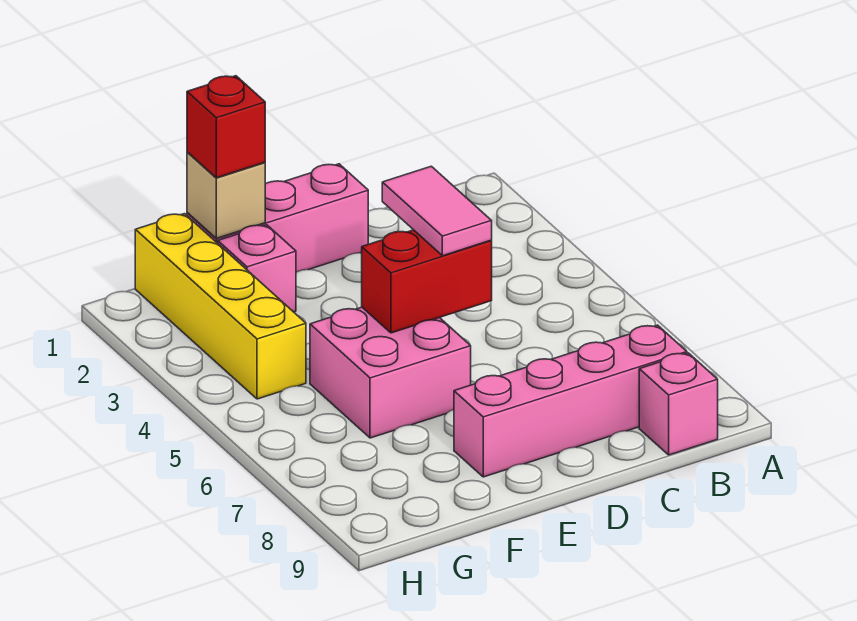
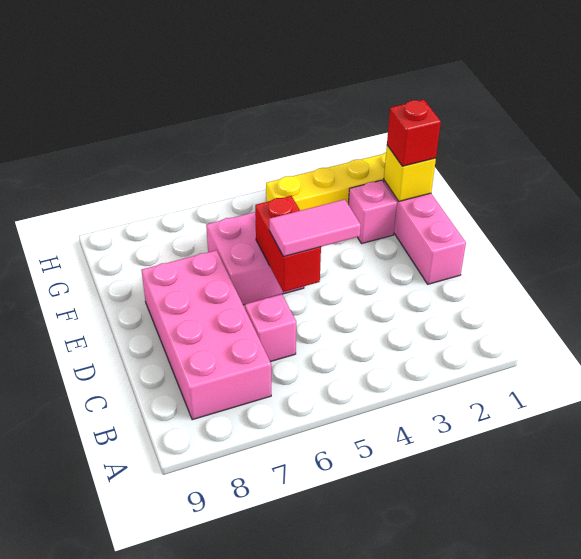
pink 1x4 brick [454,325,687,477] -> pink 2x4 brick [142,250,271,420]
pink 1x1 brick [639,353,718,455] -> pink 1x1 brick moved to [245,294,296,362]
tan 1x1 brick [187,152,265,238] -> yellow 1x1 brick [384,145,436,201]

